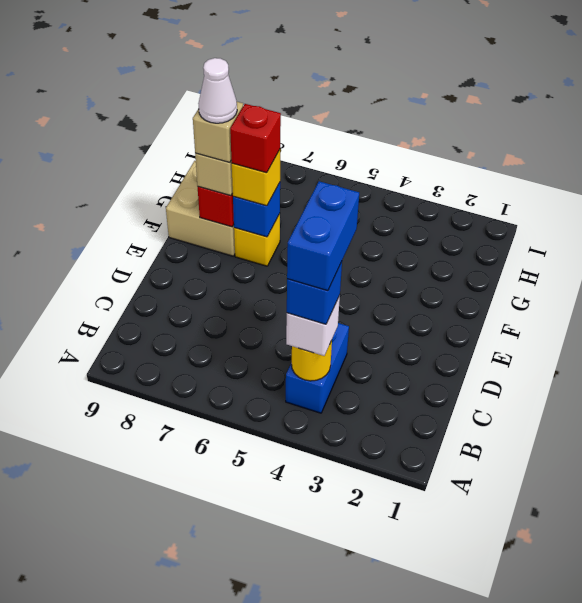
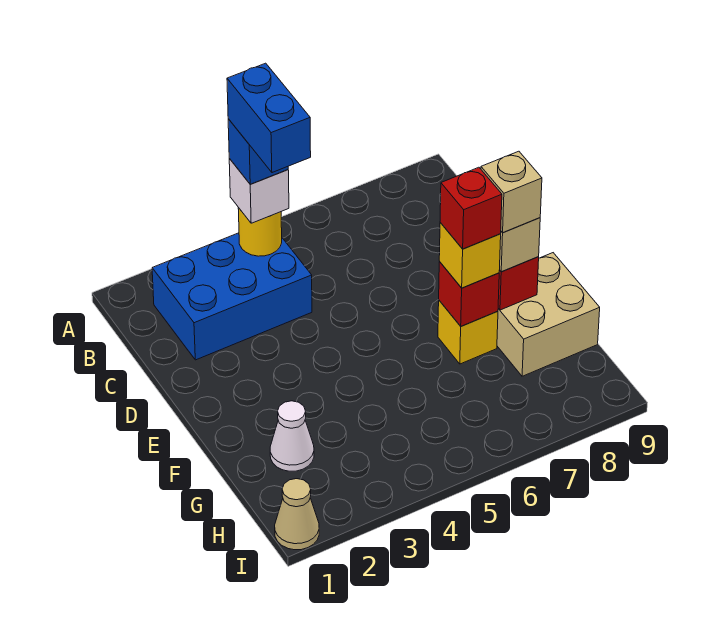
blue 1x2 brick [286,323,349,413] -> blue 2x3 brick [152,233,312,360]
blue 1x1 brick [233,183,280,237] -> red 1x1 brick [439,262,499,326]
white 1x1 cone [198,58,237,123] -> white 1x1 cone moved to [270,401,314,471]
none -> tan 1x1 cone [275,479,319,550]

